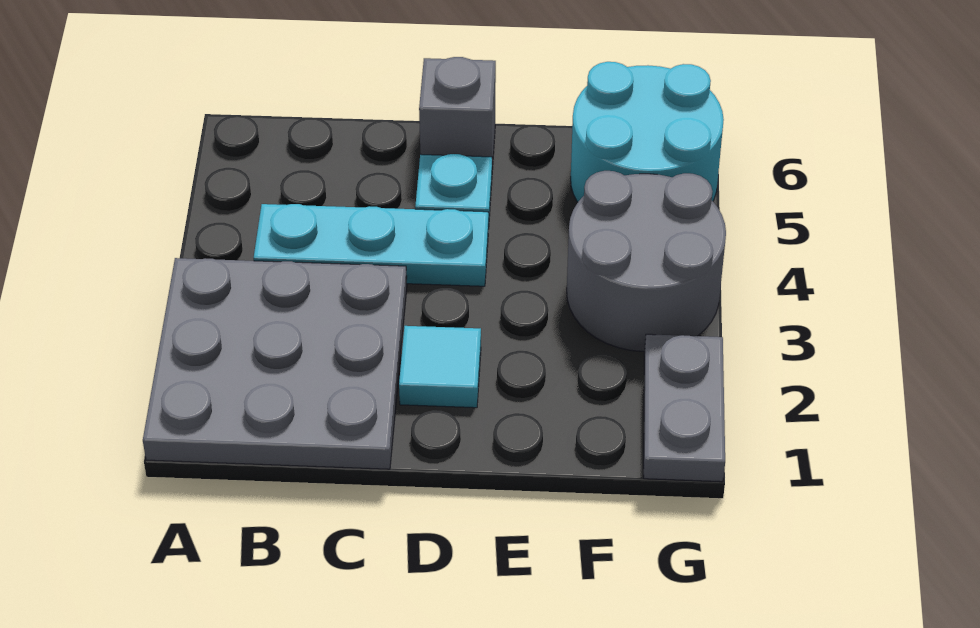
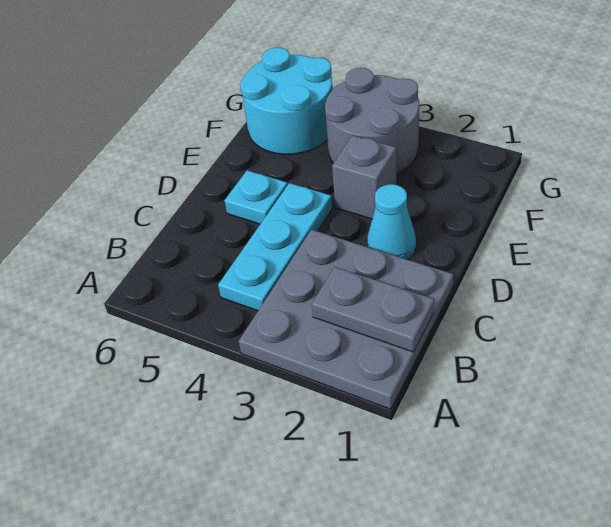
cyan 1x1 tile [399,326,481,408] -> cyan 1x1 cone [367,184,416,259]
grey 1x1 brick [419,57,496,169] -> grey 1x1 brick moved to [332,135,396,219]
grey 1x2 plate [644,334,725,482] -> grey 1x2 plate moved to [312,267,434,352]

